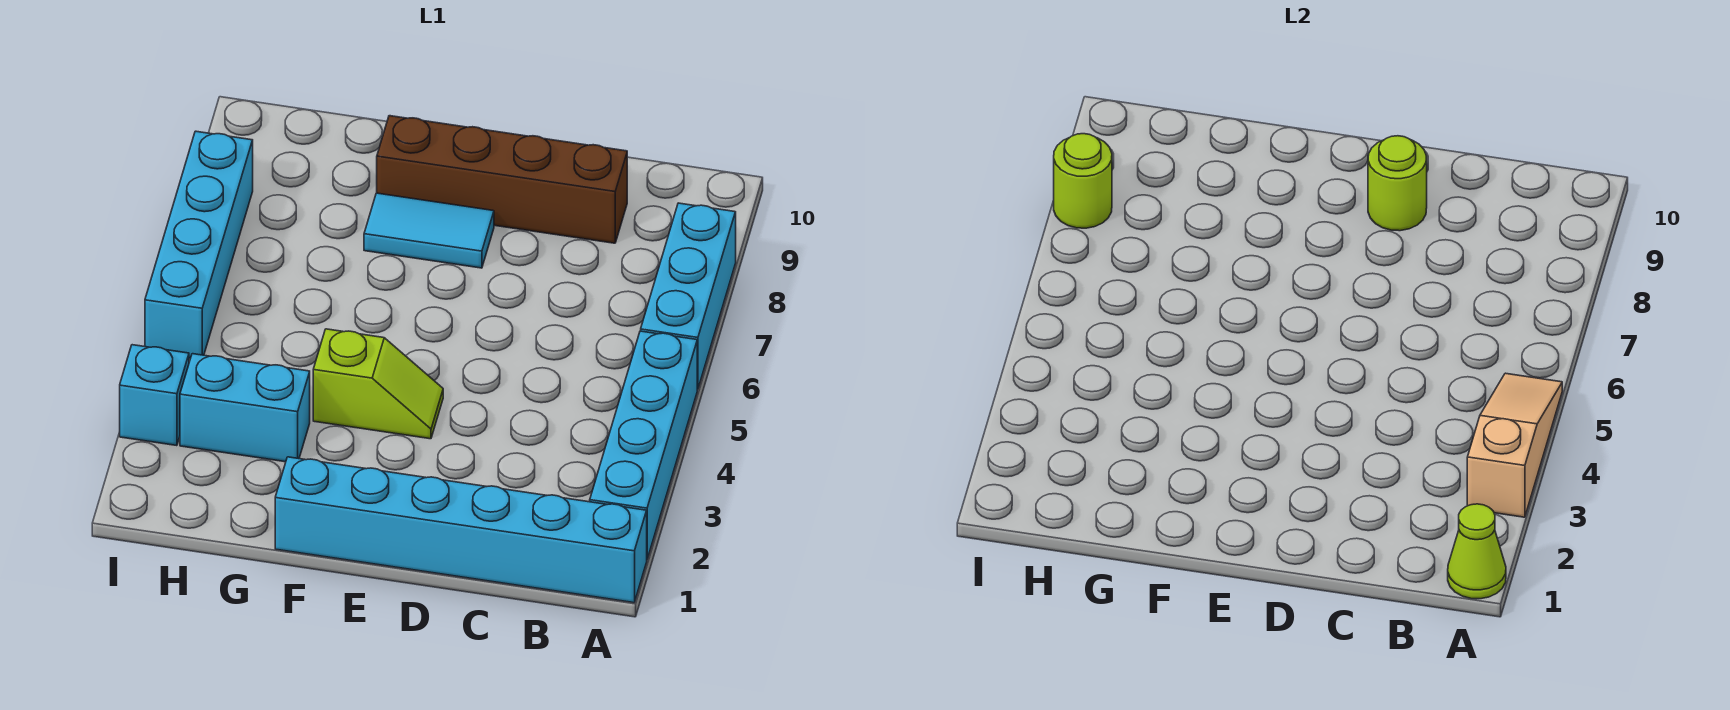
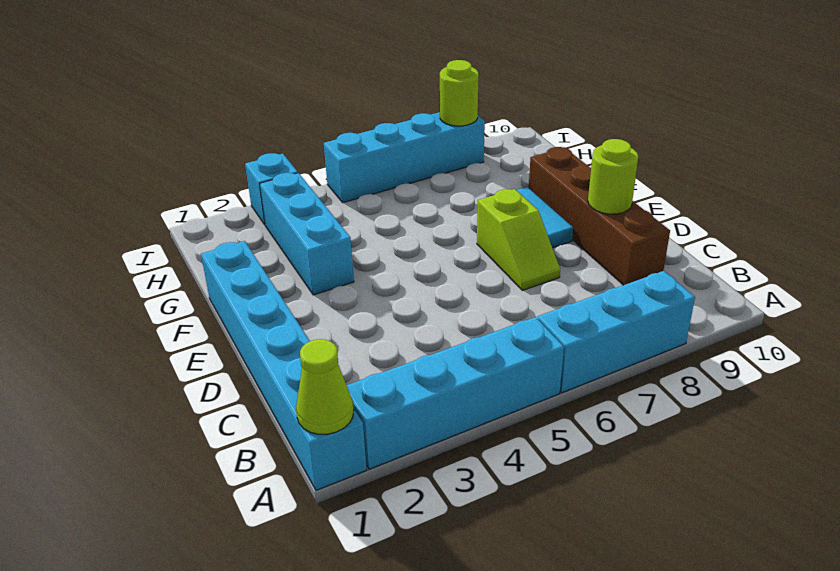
tan 1x3 slope [1467,373,1562,517] -> none
lime 1x2 slope [313,329,443,439] -> lime 1x2 slope moved to [477,189,560,290]
cyan 1x2 brick [180,354,310,462] -> cyan 1x3 brick [260,173,354,295]

